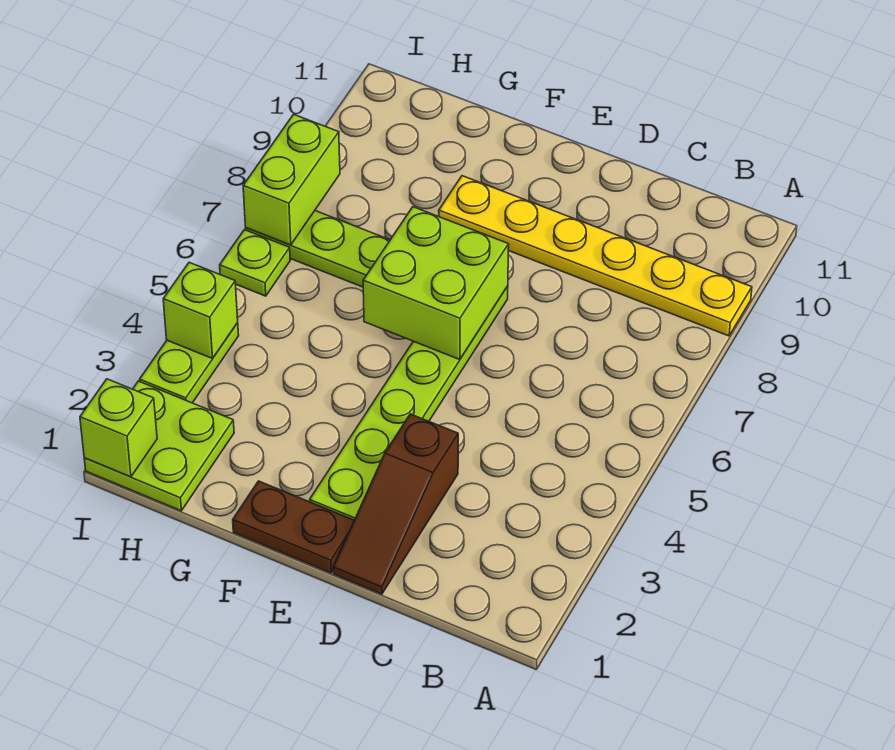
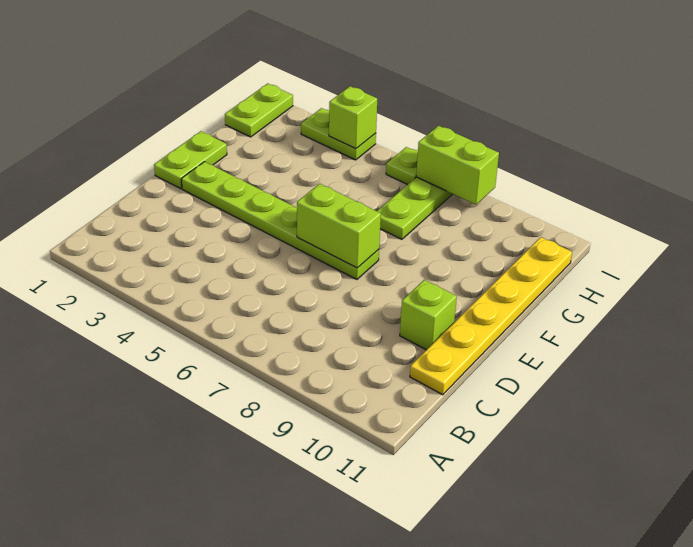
yellow 1x6 plate [439,176,752,336] -> yellow 1x6 plate moved to [410,237,572,395]
brown 1x3 slope [333,414,458,594] -> none
brown 1x2 plate [233,481,354,573] -> lime 1x2 plate [154,131,227,189]
lime 2x2 brick [363,207,509,360] -> lime 1x2 brick [297,184,381,268]
lime 2x2 plate [84,381,234,511] -> lime 1x2 plate [225,83,293,137]
lime 1x1 brick [80,379,157,477] -> lime 1x1 brick moved to [400,280,457,350]

